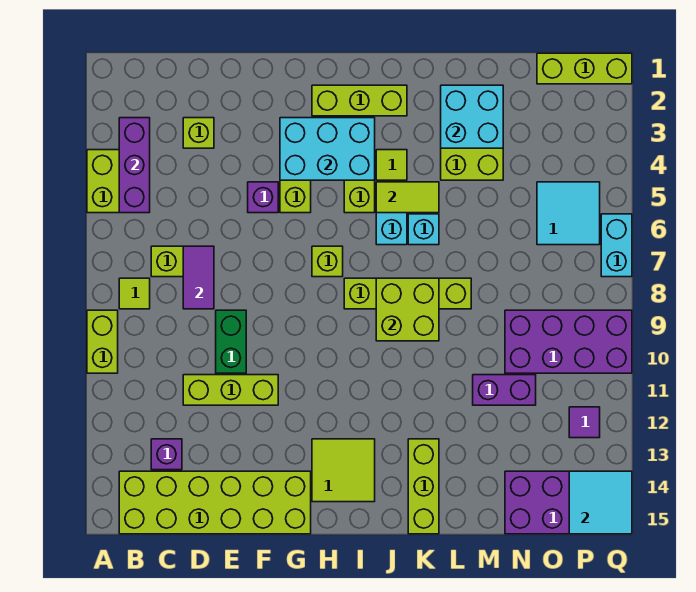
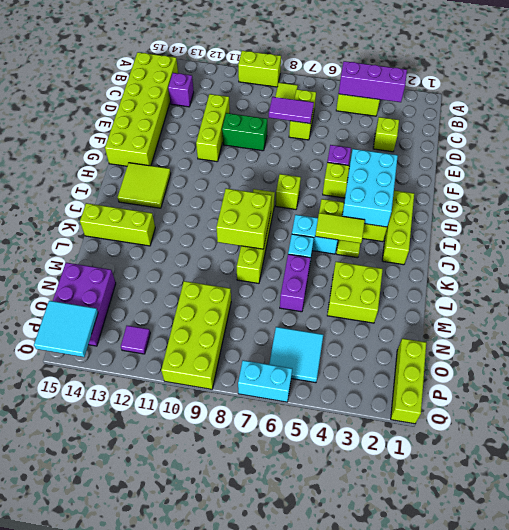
lime 1x2 tile [376,182,439,213] -> lime 1x2 tile turned to [315,213,365,243]
cyan 2x2 brick [441,85,503,148] -> none
purple 1x2 brick [473,375,536,405] -> purple 1x2 brick moved to [280,254,310,312]
purple 2x4 brick [505,310,632,373] -> lime 2x4 brick [161,281,231,389]

